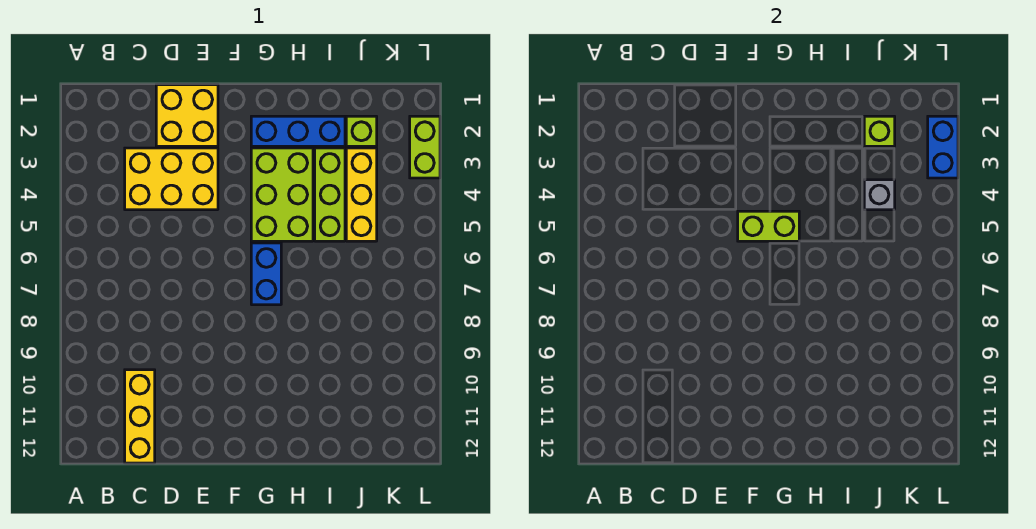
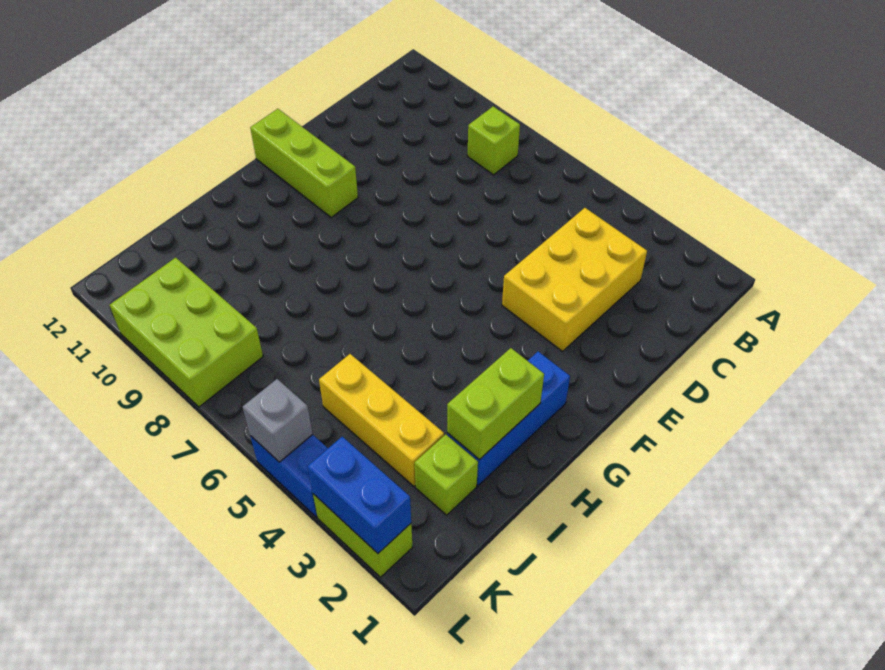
yellow 1x3 brick [125,370,155,463] -> none
yellow 2x2 brick [156,85,218,146] -> none
lime 1x2 brick [738,211,799,241] -> lime 1x2 brick moved to [447,348,544,460]
lime 2x3 brick [251,148,313,241] -> lime 2x3 brick moved to [110,258,263,407]
blue 1x2 brick [251,243,281,305] -> blue 1x2 brick moved to [250,435,328,517]
lime 1x3 brick [315,148,345,241] -> lime 1x3 brick moved to [250,109,358,218]
lime 1x1 brick [864,116,895,146] -> lime 1x1 brick moved to [467,106,520,175]
grey 1x1 brick [864,180,895,210] -> grey 1x1 brick moved to [242,379,313,462]

